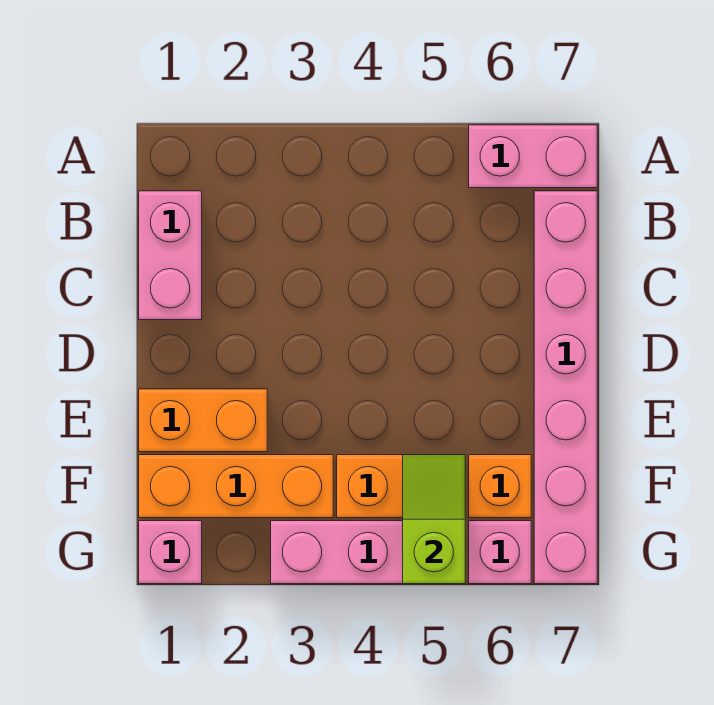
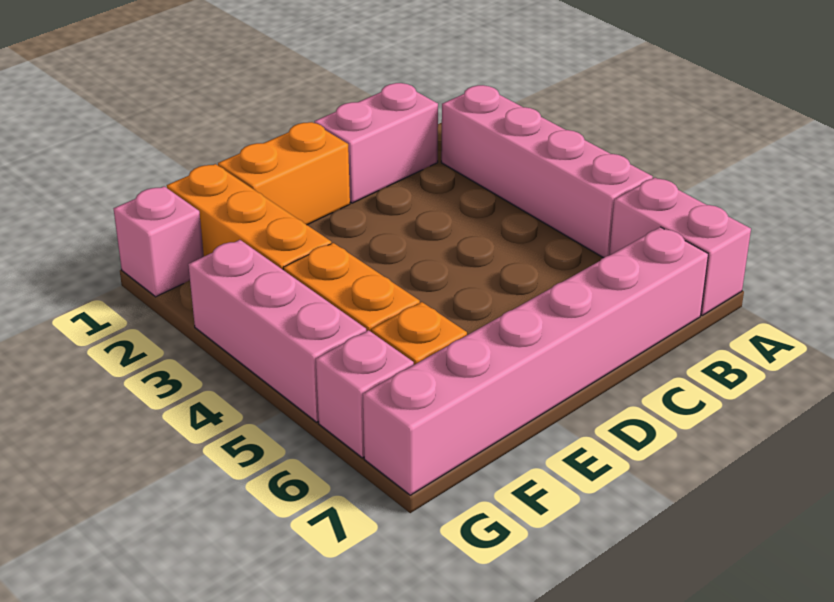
none -> pink 1x4 brick [441,85,653,258]
orange 1x2 brick [139,389,267,452] -> orange 1x2 brick turned to [218,122,350,225]
lime 1x2 slope [403,455,465,584] -> none

